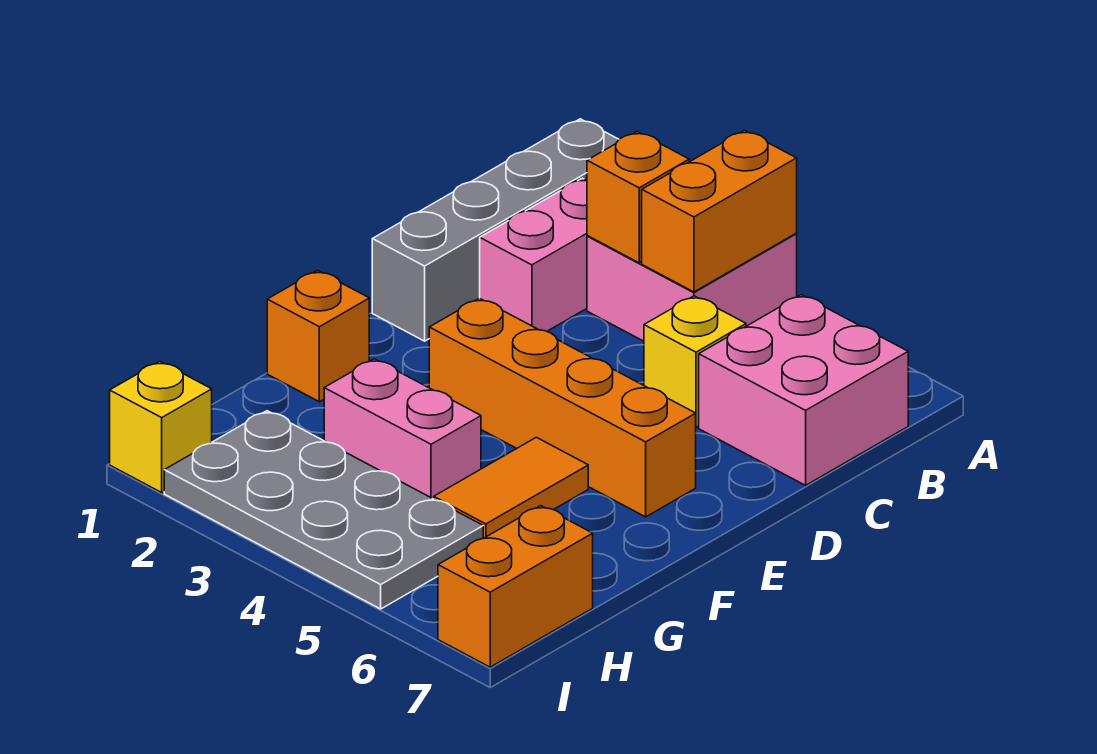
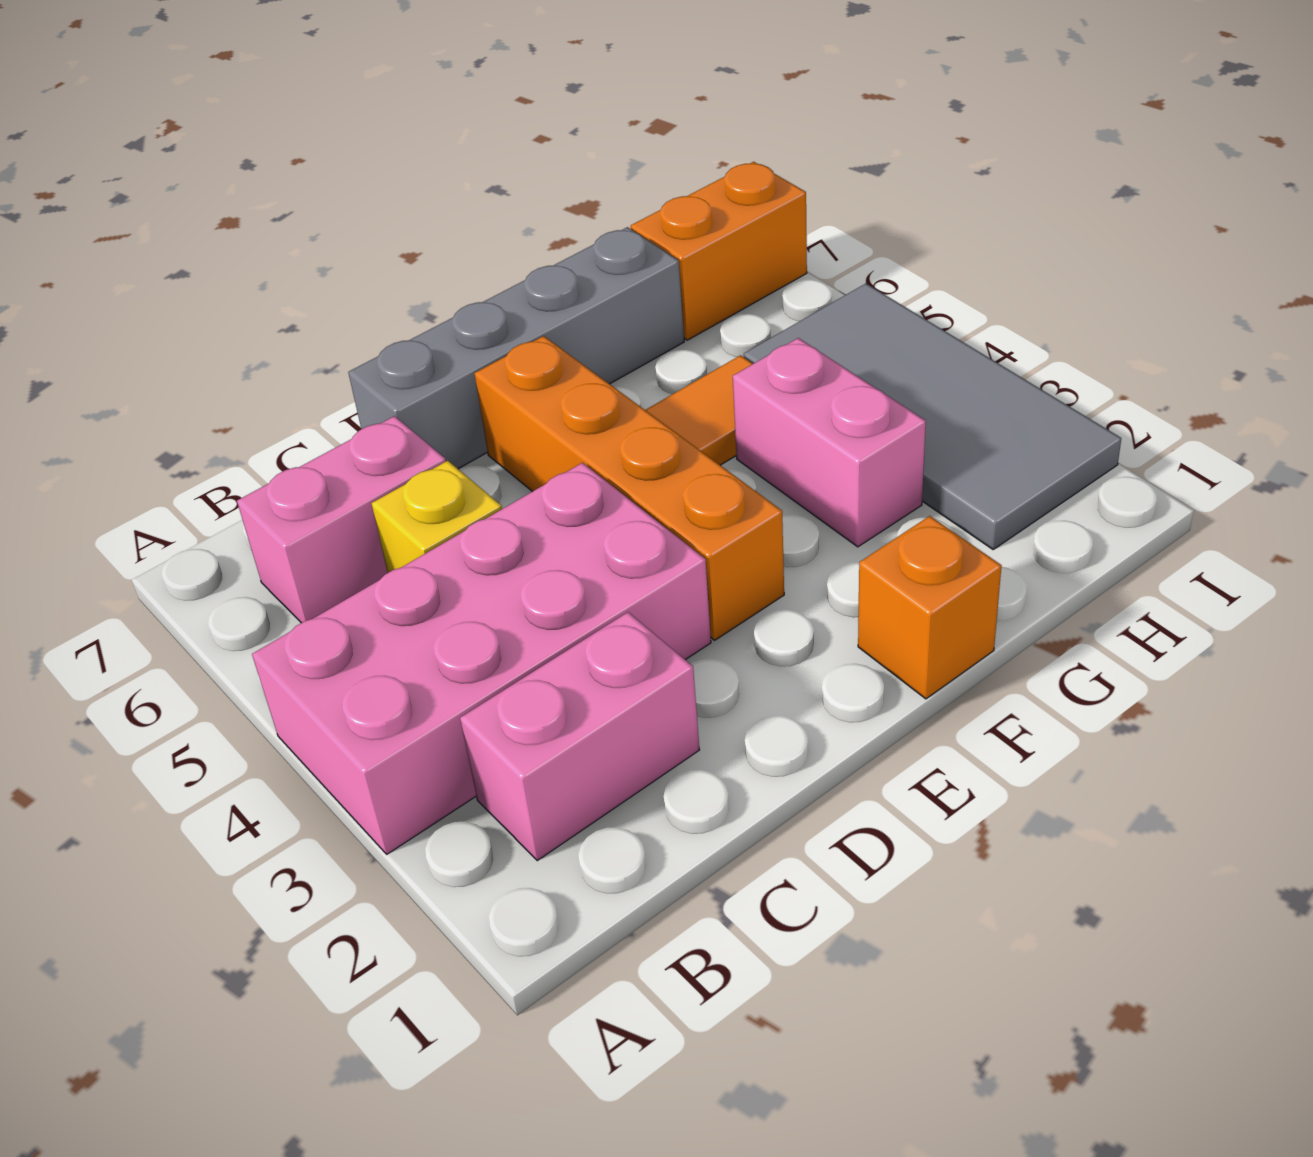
grey 1x4 brick [372,119,619,341] -> grey 1x4 brick moved to [348,227,684,469]
pink 2x2 brick [587,234,797,341] -> pink 2x4 brick [252,463,711,854]
orange 1x2 brick [642,130,797,292] -> none
orange 1x1 brick [587,132,689,263] -> none
pink 2x2 brick [699,295,908,485] -> pink 1x2 brick [237,416,446,623]
grey 2x4 plate [164,411,483,609] -> grey 2x4 tile [744,284,1121,549]
yellow 1x1 brick [110,361,212,493] -> none

